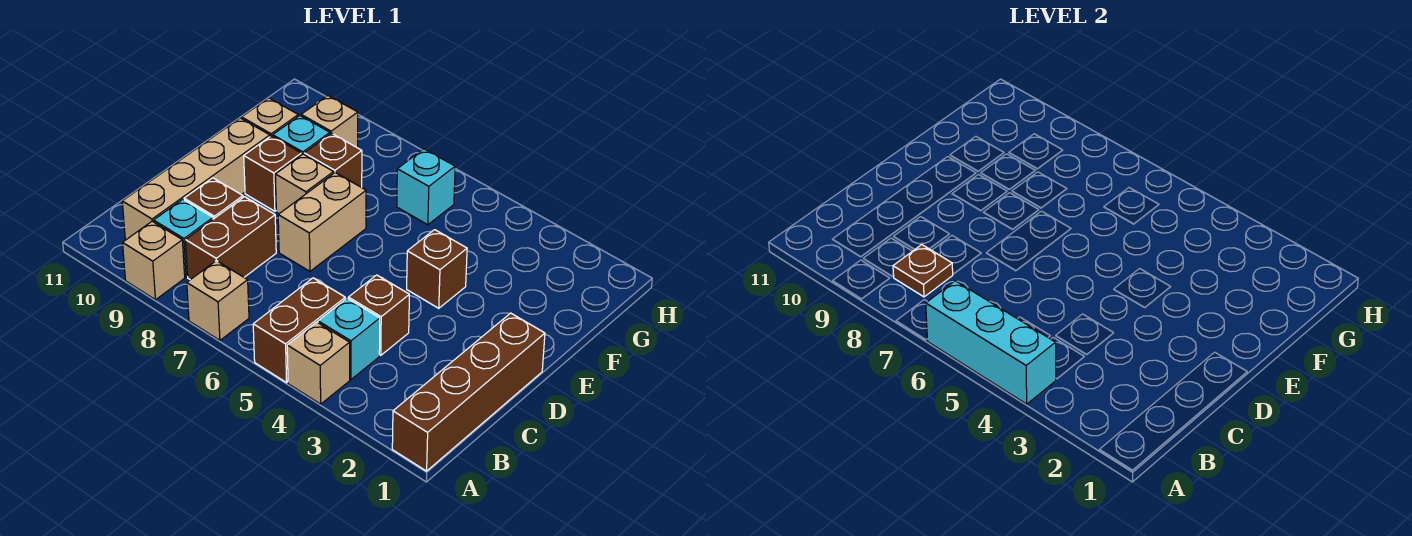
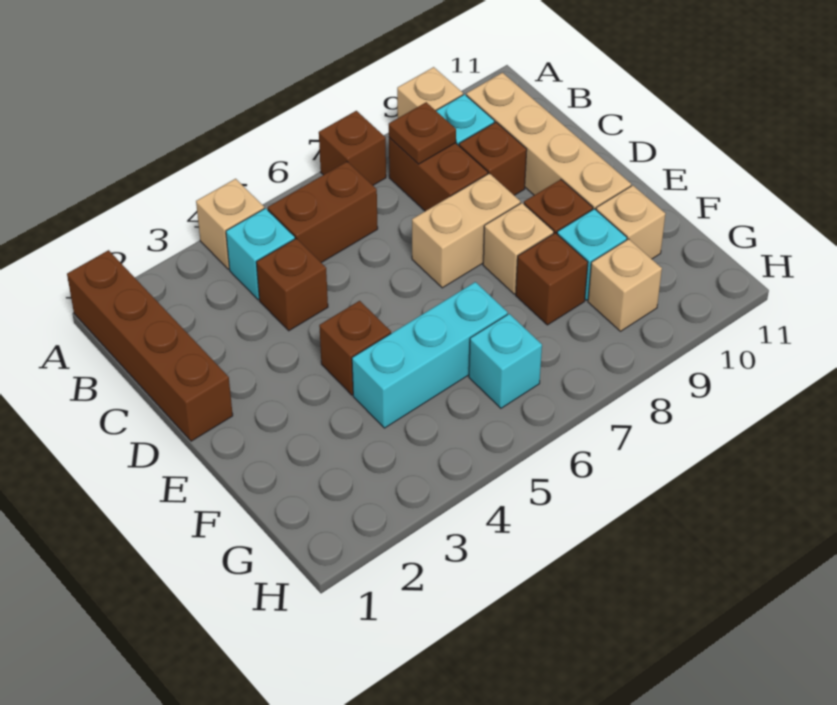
cyan 1x3 brick [926,281,1056,404] -> cyan 1x3 brick moved to [352,282,508,428]
brown 1x2 brick [253,278,345,383] -> brown 1x2 brick turned to [268,162,378,263]
tan 1x1 brick [187,261,249,340] -> brown 1x1 brick [319,111,386,185]
tan 1x2 brick [278,173,366,271] -> tan 1x2 brick turned to [412,173,520,288]

